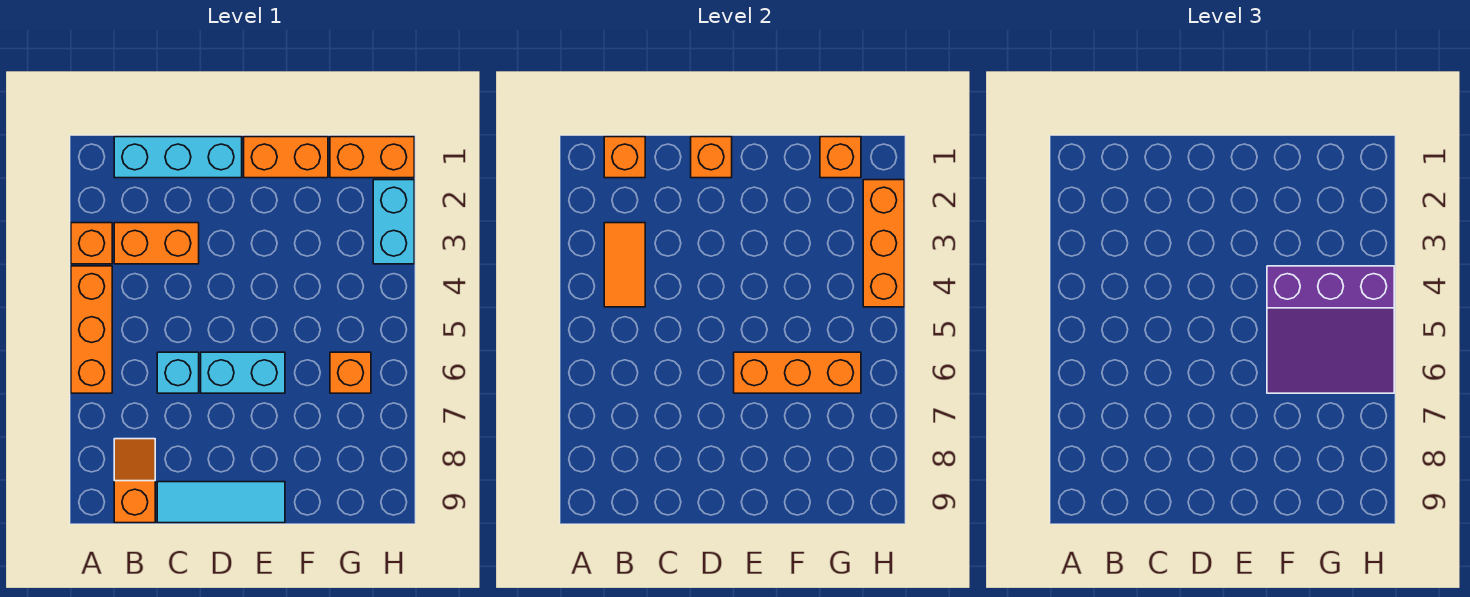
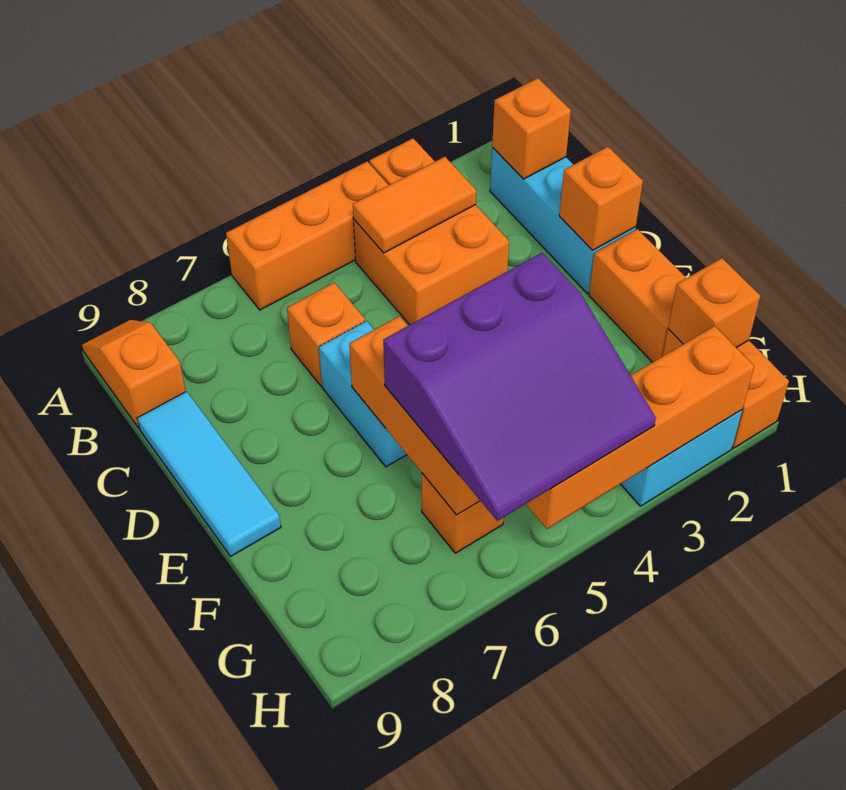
orange 1x2 brick [114,223,199,264] -> orange 2x2 brick [353,205,509,325]
orange 1x2 slope [114,439,155,523] -> orange 1x2 slope turned to [82,320,186,428]
cyan 1x1 brick [157,352,199,393] -> orange 1x1 brick [287,283,365,386]
purple 3x3 slope [1267,266,1394,393] -> purple 3x3 slope turned to [383,253,656,521]
orange 1x3 brick [863,180,904,307] -> orange 1x4 brick [526,326,754,529]

